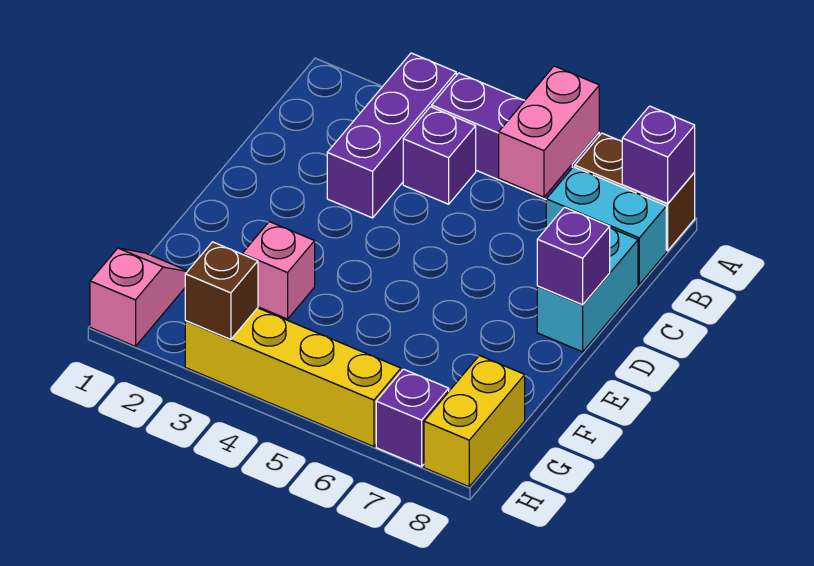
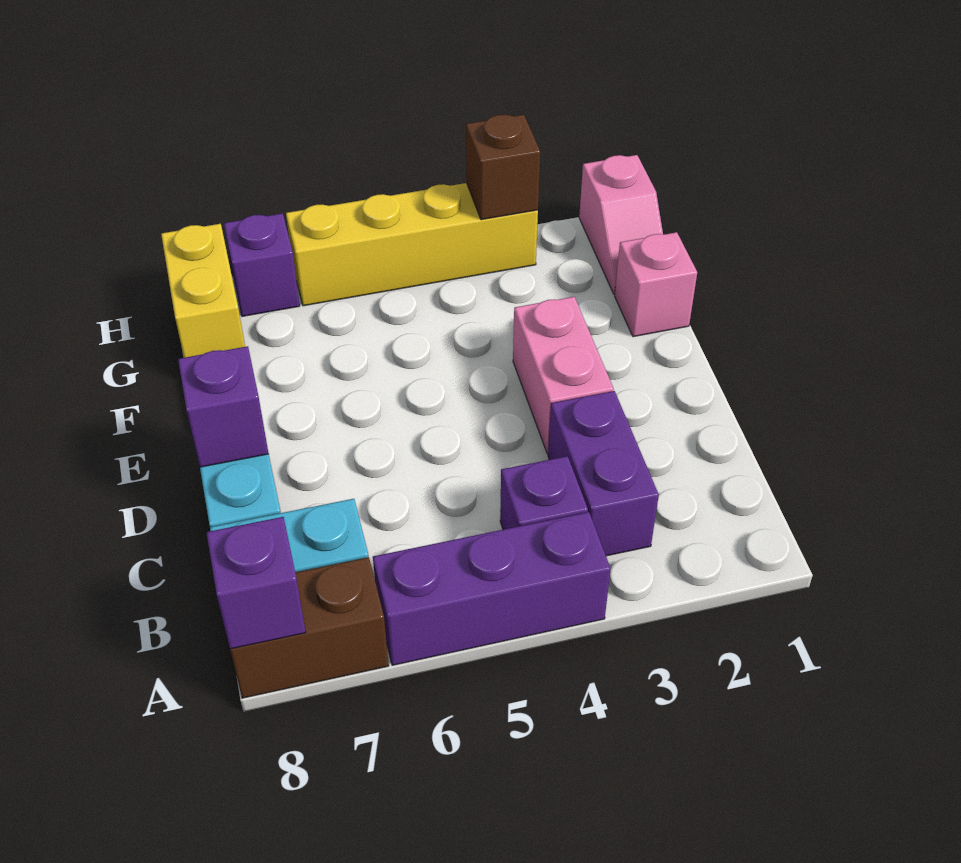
purple 1x3 brick [327,53,456,218] -> purple 1x2 brick [548,391,659,556]
pink 1x2 brick [499,66,599,197] -> pink 1x2 brick moved to [513,297,614,454]
pink 1x1 brick [243,222,315,319] -> pink 1x1 brick moved to [615,232,697,337]

